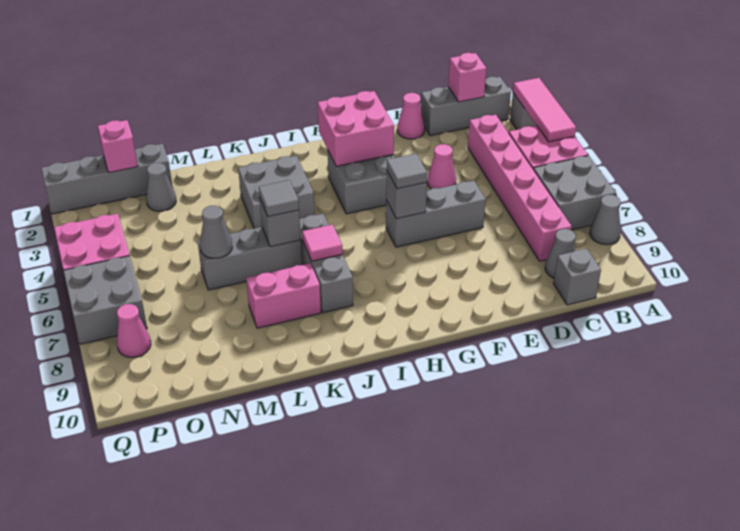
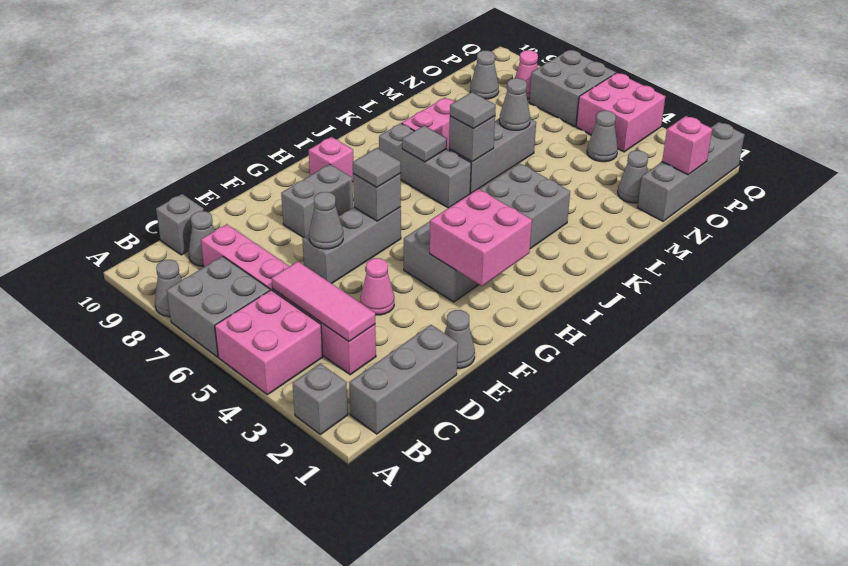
pink 1x3 tile [513,78,576,142] -> pink 1x3 tile moved to [272,262,375,341]
pink 1x1 brick [448,53,486,102] -> pink 1x1 brick moved to [309,137,353,182]
pink 1x1 cone [397,93,425,139] -> grey 1x1 cone [445,310,475,369]
none -> grey 1x1 cone [309,192,343,249]
none -> grey 1x2 brick [281,164,353,238]
pink 1x1 tile [302,224,342,261] -> grey 1x1 tile [402,126,447,162]
none -> grey 1x1 cone [587,111,618,162]
none -> grey 1x1 cone [470,51,499,99]

